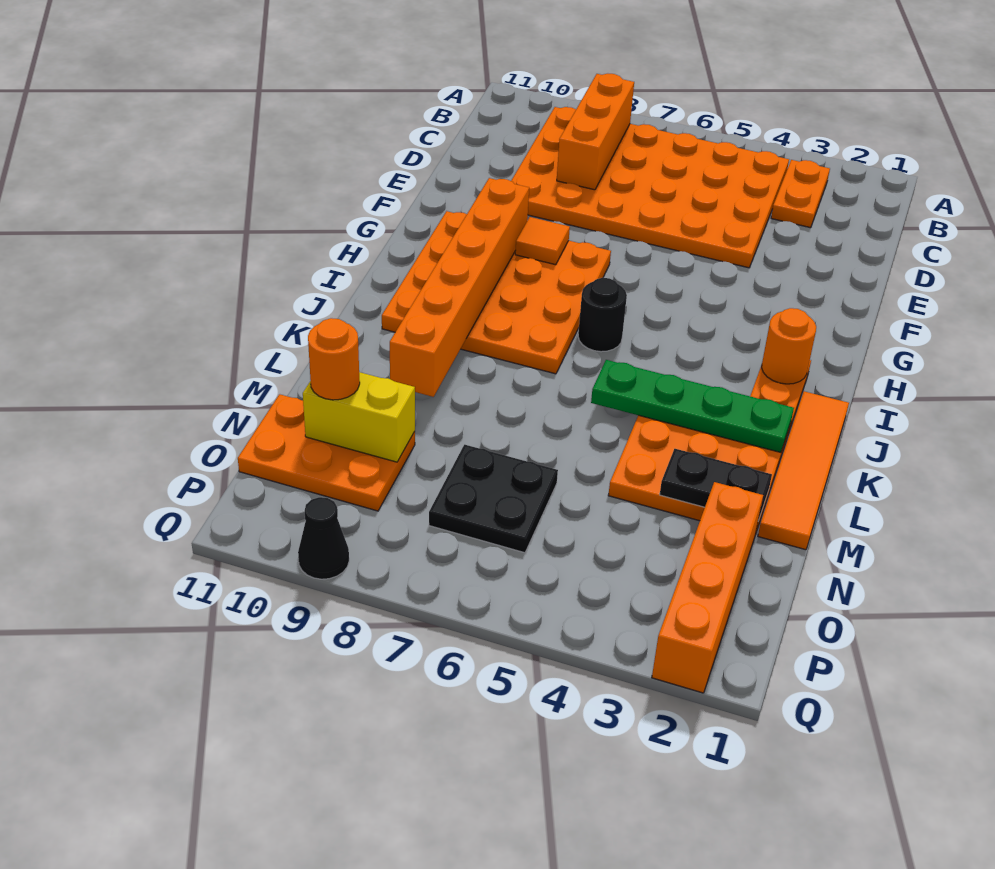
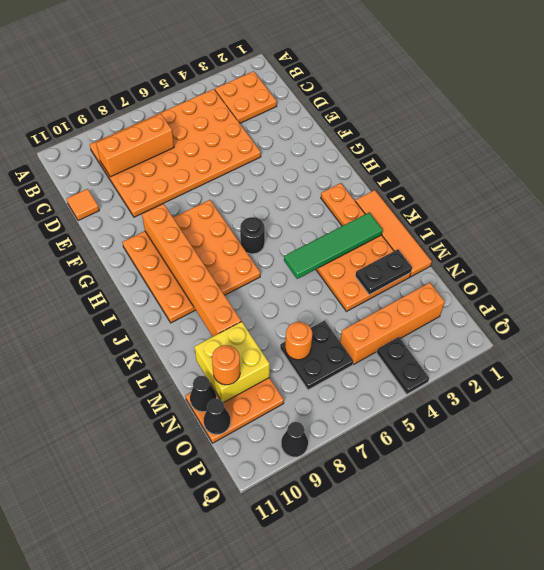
orange 1x2 plate [771,160,830,228] -> orange 2x2 plate [215,71,277,123]
orange 1x3 brick [557,74,634,190] -> orange 1x3 brick turned to [96,114,174,177]
orange 1x1 tile [515,217,570,265] -> orange 1x1 tile moved to [67,189,99,221]
orange 1x1 round brick [762,308,816,384] -> orange 1x1 round brick moved to [285,322,312,360]
green 1x4 plate [591,360,794,452] -> green 1x4 tile [284,213,383,279]
orange 1x4 brick [652,482,763,693] -> orange 1x4 brick turned to [340,283,445,364]
yellow 1x2 brick [303,372,415,462] -> yellow 2x2 brick [195,321,270,403]
none -> black 1x1 cone [190,376,216,412]
none -> black 1x1 cone [204,398,231,435]
none -> black 1x2 plate [377,337,429,394]

